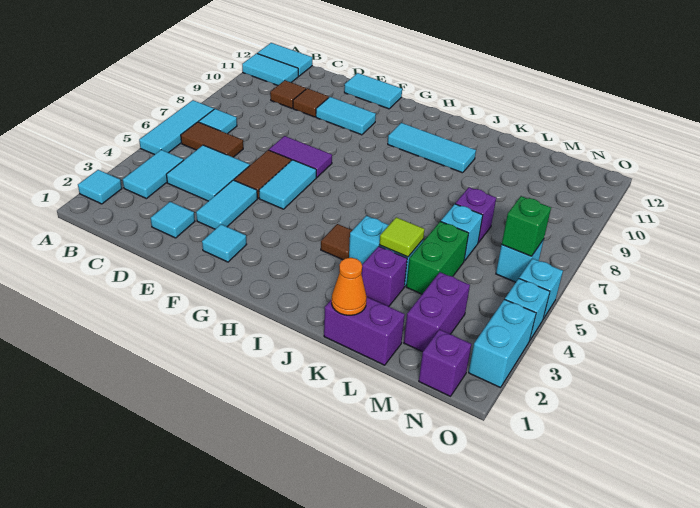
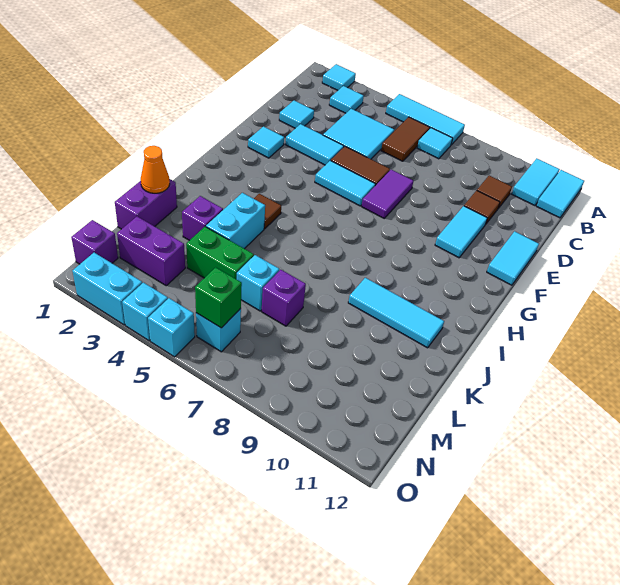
cyan 1x2 tile [123,150,184,199] -> cyan 1x1 tile [329,86,364,113]
cyan 1x3 tile [388,123,476,173] -> cyan 1x3 tile turned to [348,278,444,348]
lime 1x1 tile [379,217,425,257] -> none

